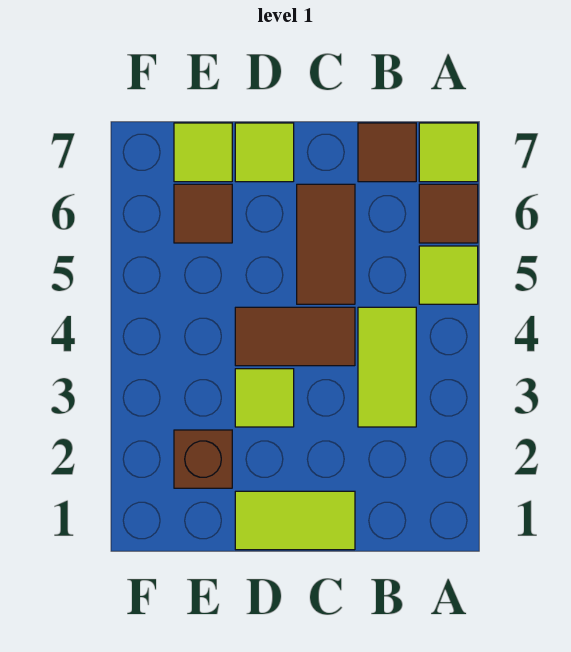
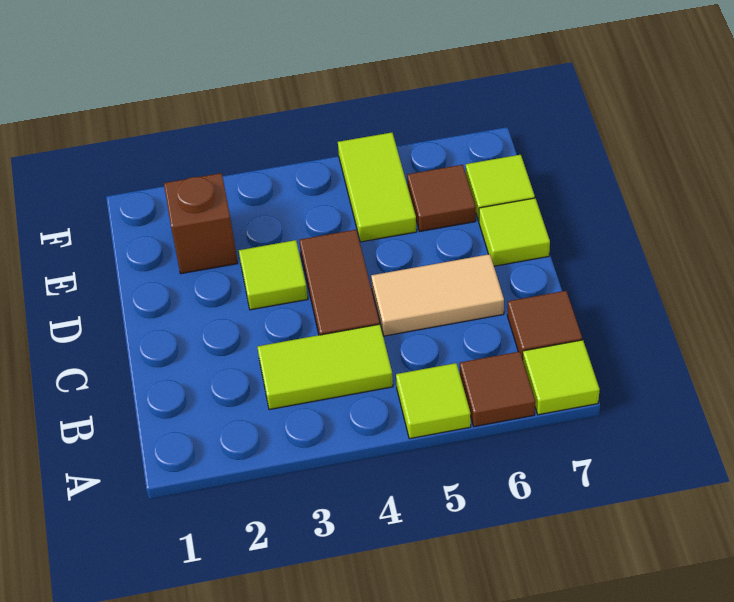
lime 1x2 tile [235,491,355,550] -> lime 1x2 tile moved to [338,133,417,242]
brown 1x2 tile [297,184,355,304] -> tan 1x2 tile [371,254,504,336]

